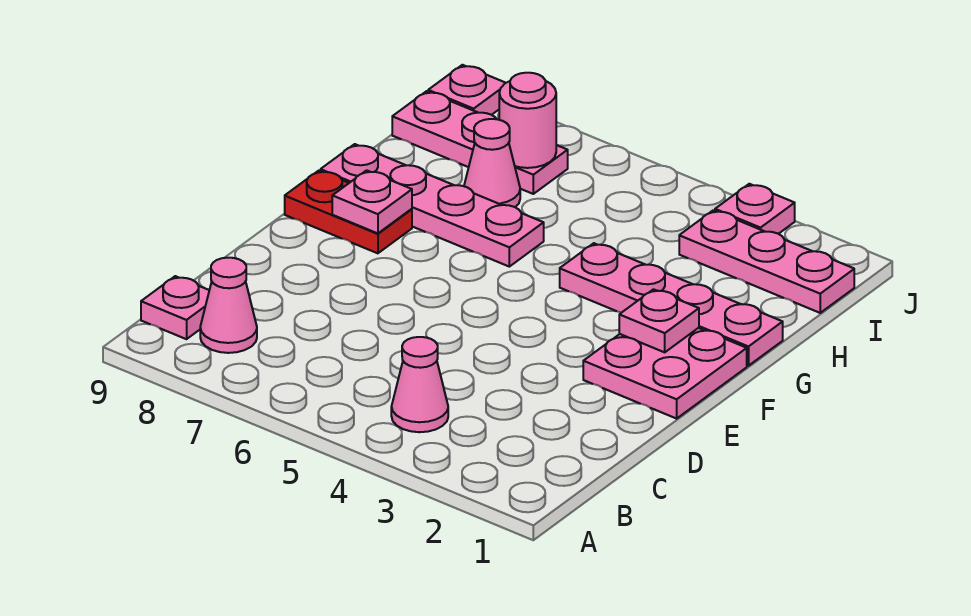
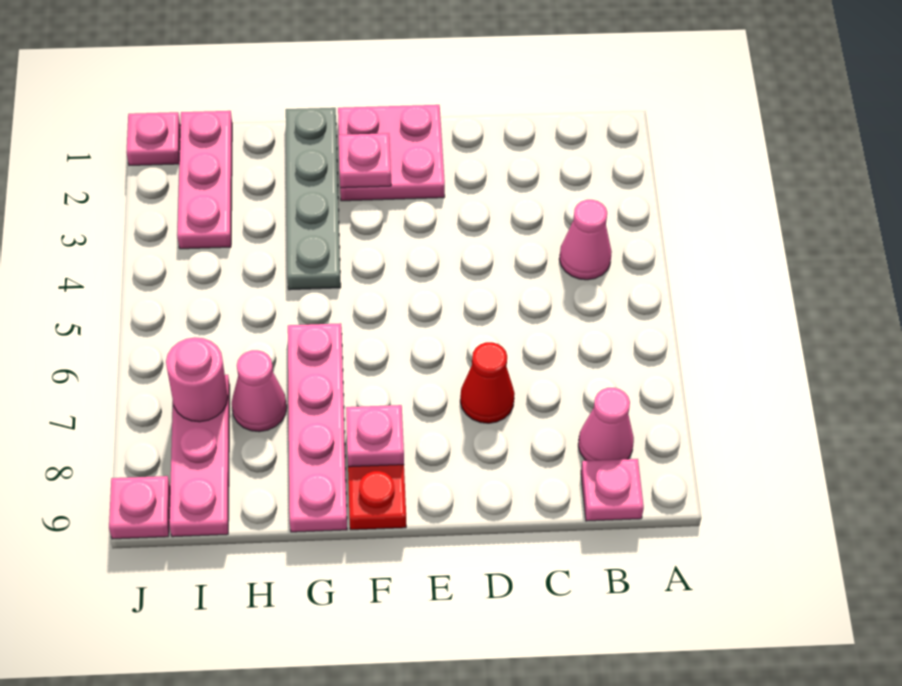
none -> red 1x1 cone [460,342,515,423]
pink 1x4 plate [560,243,783,366] -> grey 1x4 plate [286,108,341,290]
pink 1x1 plate [715,184,795,234] -> pink 1x1 plate moved to [126,112,180,165]

